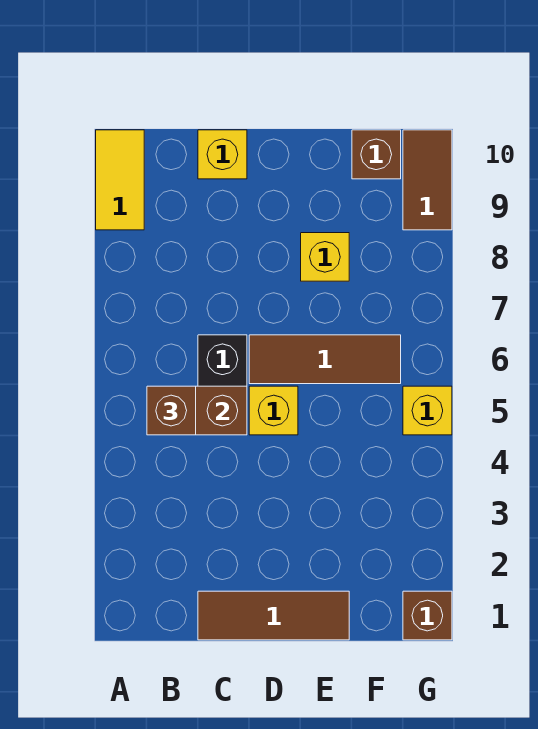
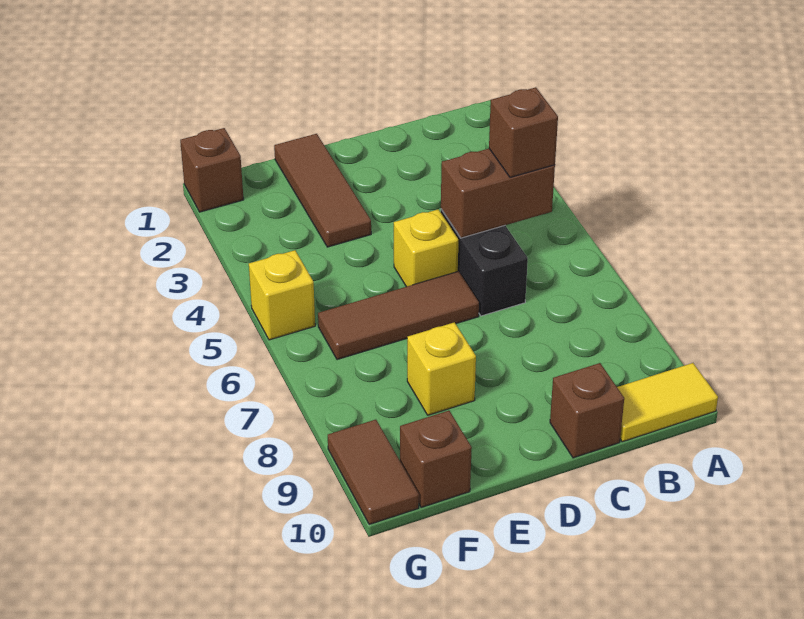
yellow 1x2 tile [96,130,144,230] -> yellow 1x2 tile turned to [617,363,718,442]
brown 1x3 tile [198,591,349,640] -> brown 1x3 tile turned to [274,134,371,247]
yellow 1x1 brick [198,130,247,179] -> brown 1x1 brick [550,363,624,458]

